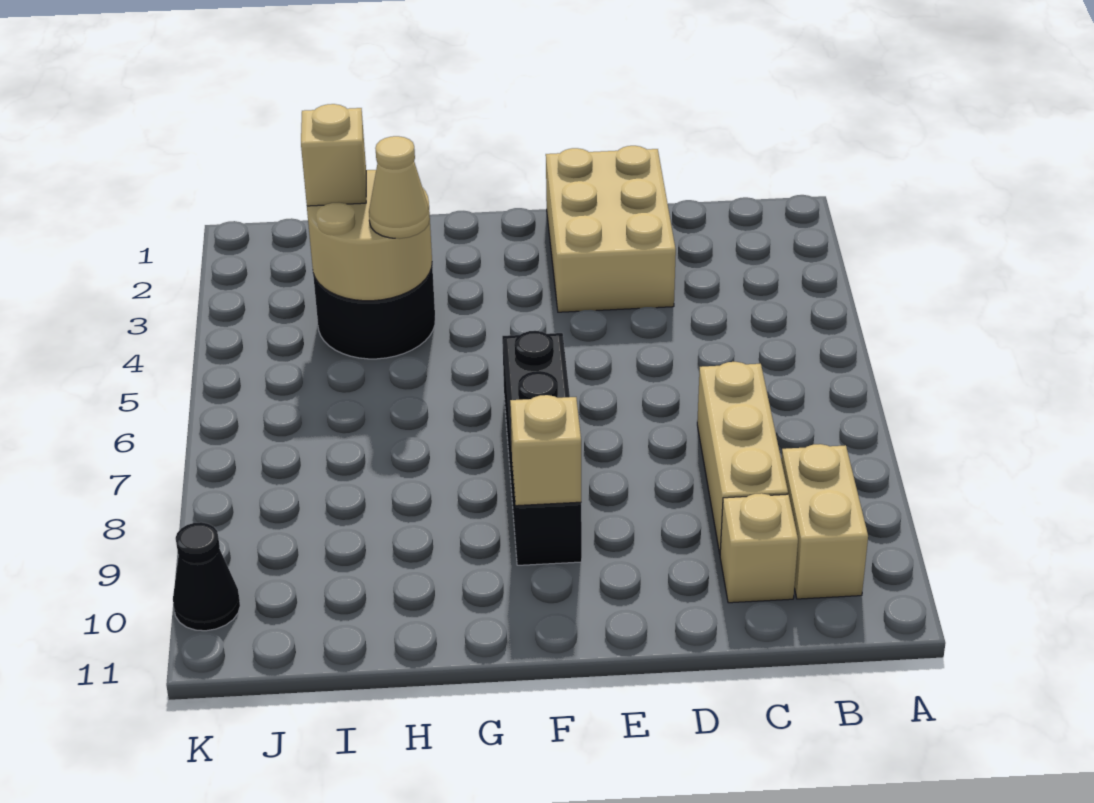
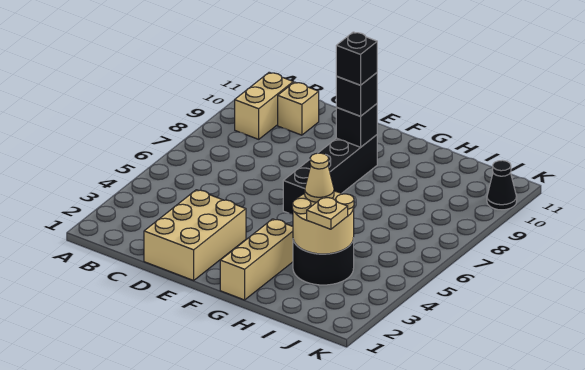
tan 1x3 brick [697,362,788,553] -> tan 1x3 brick moved to [220,219,293,300]
tan 1x1 brick [510,395,581,506] -> black 1x1 brick [336,104,377,147]
none -> black 1x1 brick [336,73,377,116]
none -> black 1x1 brick [336,32,377,85]
tan 1x1 brick [301,104,366,206] -> tan 1x1 plate [307,197,348,229]

